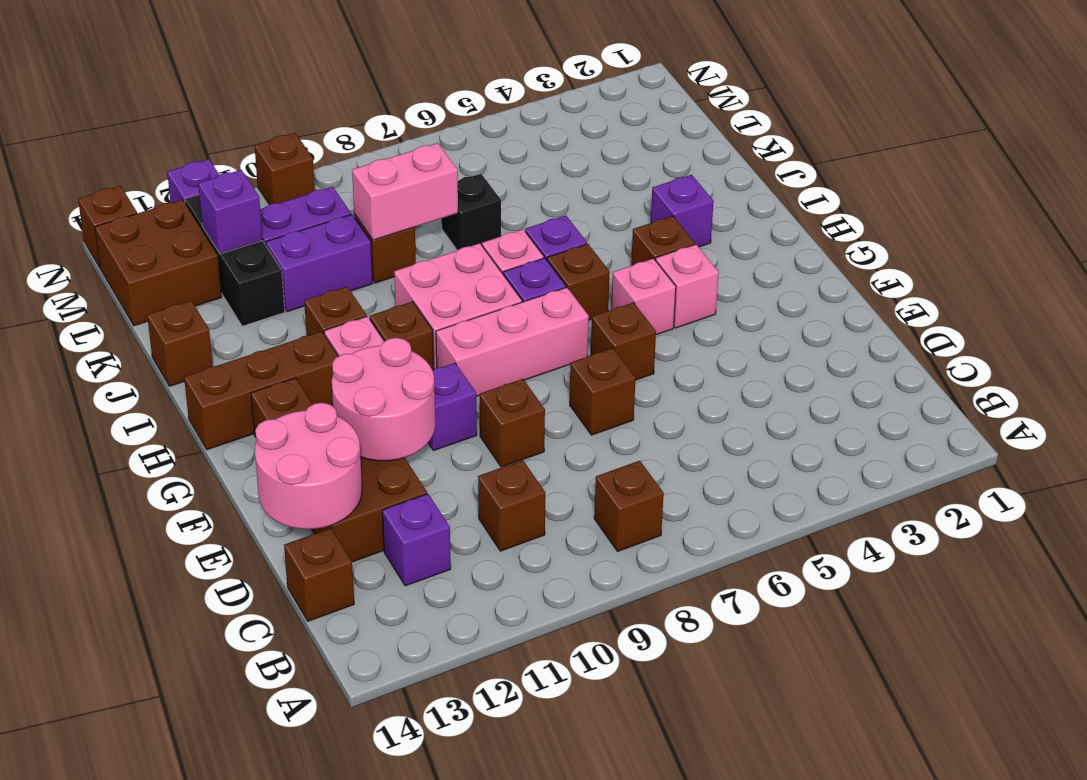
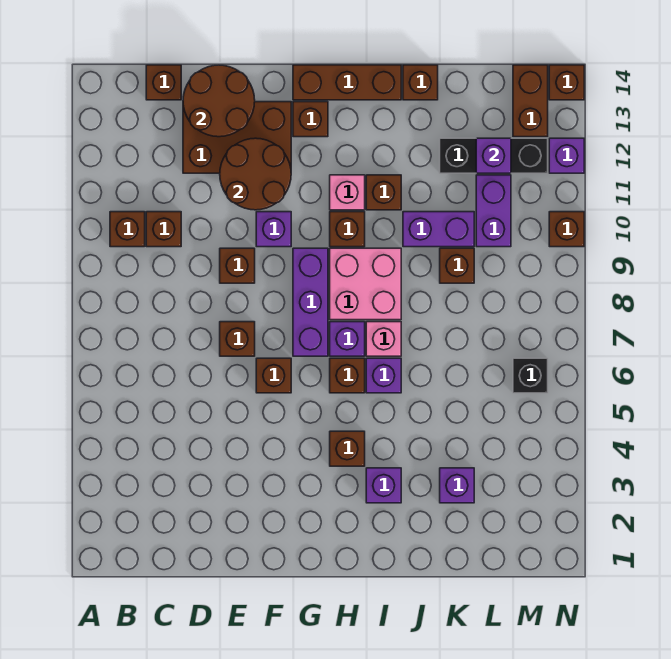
brown 1x1 brick [594,461,664,552] -> brown 1x1 brick moved to [110,212,145,247]
purple 1x1 brick [382,494,451,586] -> purple 1x1 brick moved to [440,468,474,503]
pink 2x2 round brick [255,403,362,529] -> brown 2x2 round brick [183,65,255,137]
pink 2x2 round brick [332,338,435,461] -> brown 2x2 round brick [220,138,291,210]
pink 1x1 brick [656,244,719,328] -> none
pink 1x1 brick [611,259,676,335] -> none
pink 1x3 brick [436,287,589,397] -> purple 1x3 brick [293,248,328,356]
brown 1x3 brick [184,331,338,450] -> brown 1x3 brick turned to [293,65,401,100]
black 1x1 brick [441,174,501,250] -> black 1x1 brick moved to [513,358,548,393]
pink 1x2 brick [352,143,458,240] -> none
purple 1x2 brick [266,214,373,312] -> purple 1x2 brick turned to [403,212,474,247]
brown 2x2 brick [95,200,222,326] -> brown 1x2 brick [513,65,548,137]

